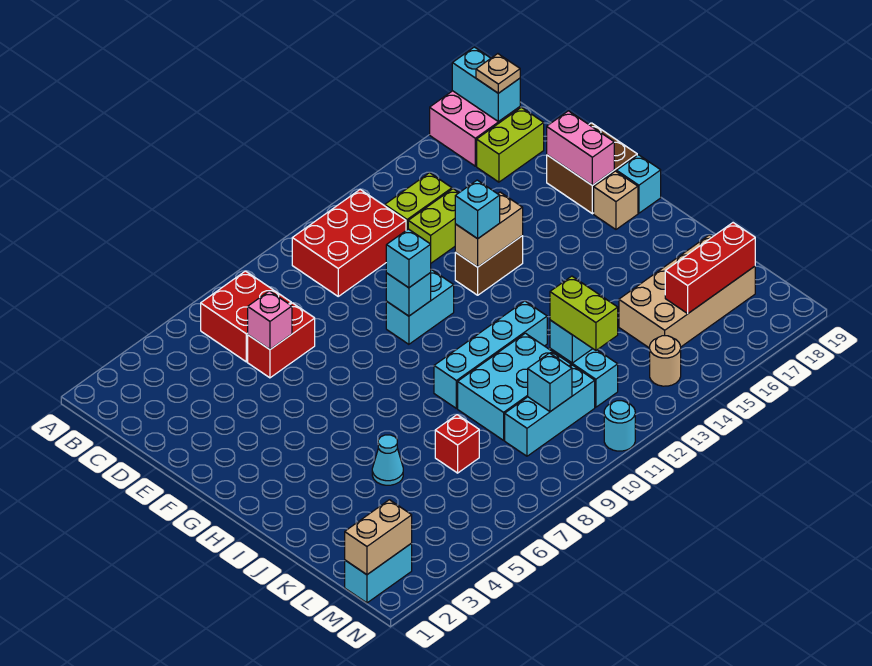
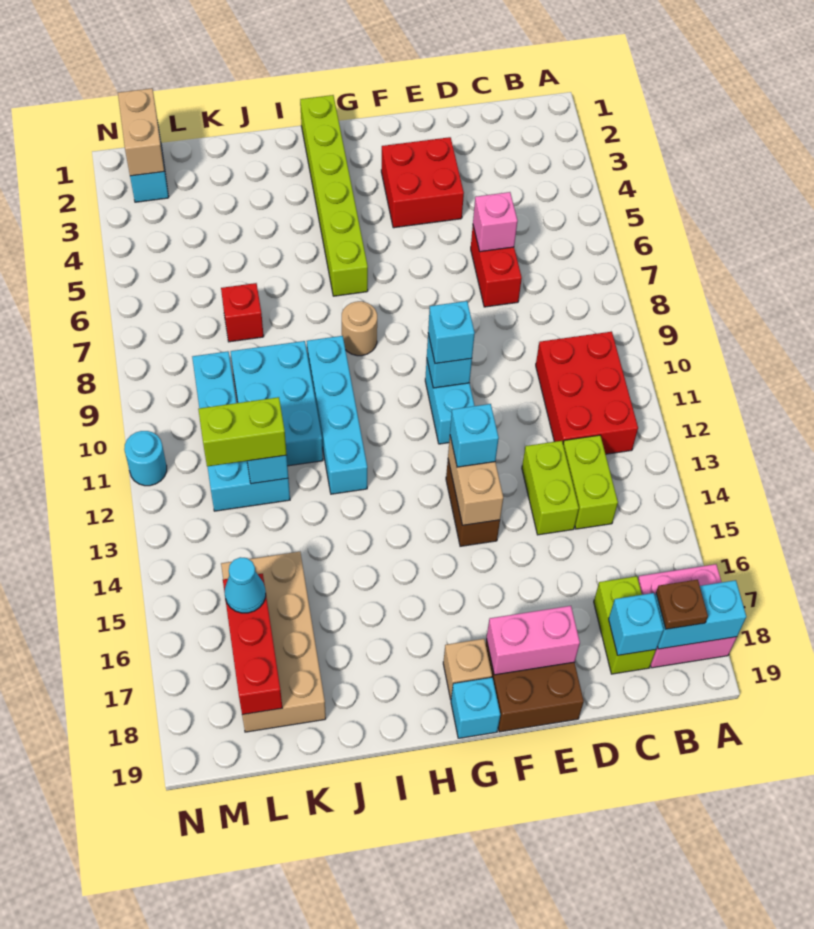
red 2x2 brick [201,271,291,362] -> red 2x2 brick moved to [381,137,464,228]
tan 1x1 plate [476,54,520,93] -> brown 1x1 plate [656,580,708,629]
none -> lime 1x6 brick [300,95,368,296]
cyan 1x1 cone [372,435,403,485] -> cyan 1x1 cone moved to [225,557,266,613]
cyan 1x1 brick [528,353,572,412] -> cyan 1x1 brick moved to [609,593,664,655]
tan 1x1 round brick [650,336,681,386] -> tan 1x1 round brick moved to [342,301,377,356]

